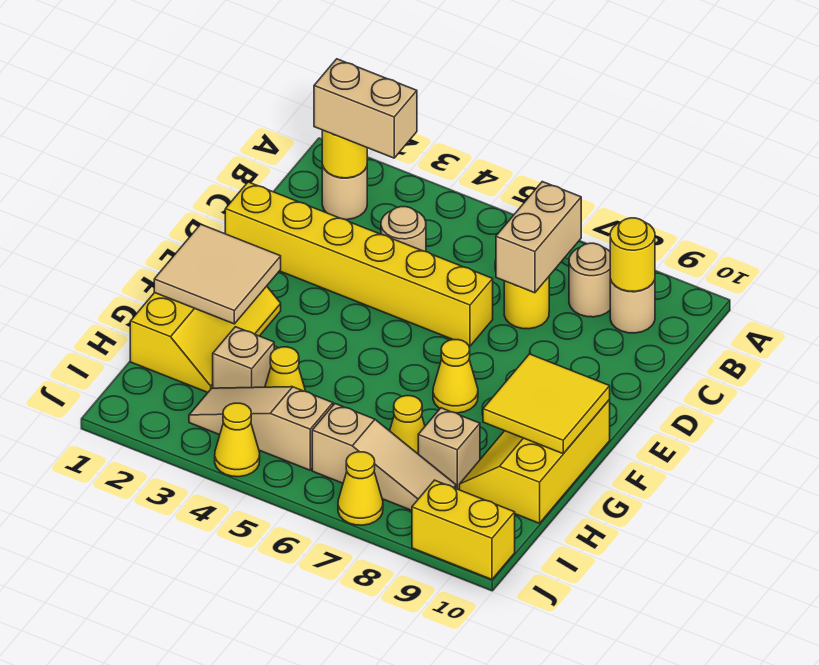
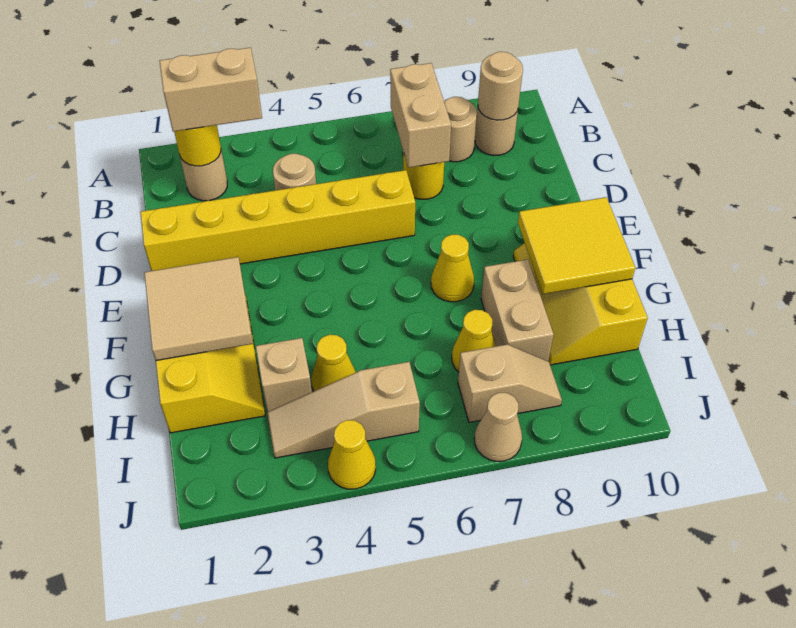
yellow 1x1 round brick [610,218,655,292] -> tan 1x1 round brick [478,52,523,120]
tan 1x1 brick [418,408,480,490] -> tan 1x2 brick [481,259,554,361]
tan 1x3 slope [312,404,456,510] -> tan 1x2 slope [458,344,562,422]
yellow 1x1 cone [338,452,383,525] -> tan 1x1 cone [474,393,522,461]
yellow 1x2 brick [412,480,515,579] -> none

